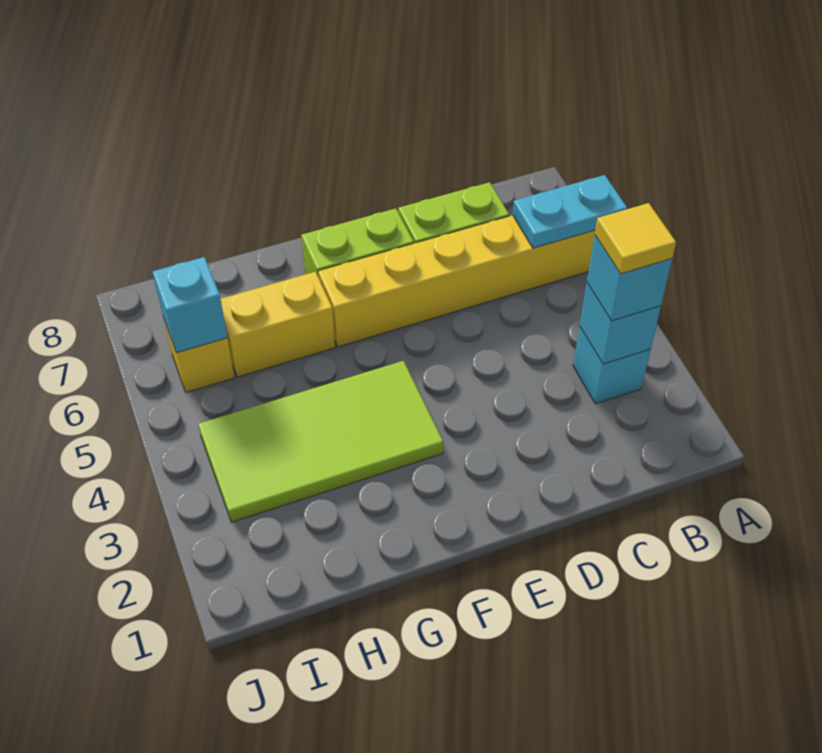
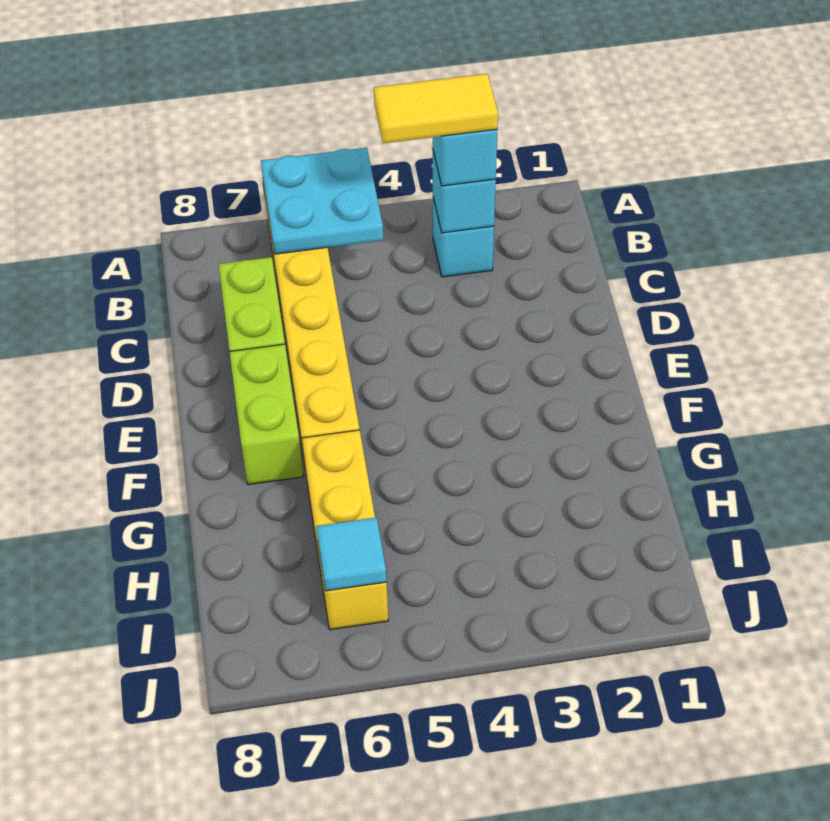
cyan 1x2 plate [513,175,627,248] -> cyan 2x2 plate [261,147,383,254]
yellow 1x1 tile [595,203,676,274] -> yellow 1x2 tile [374,74,498,143]
lime 2x4 tile [198,361,443,522] -> none
cyan 1x1 brick [153,257,227,353] -> cyan 1x1 tile [316,517,387,591]

